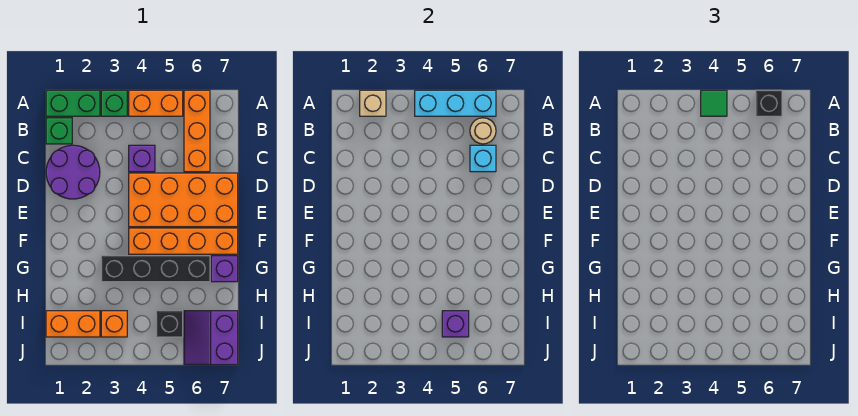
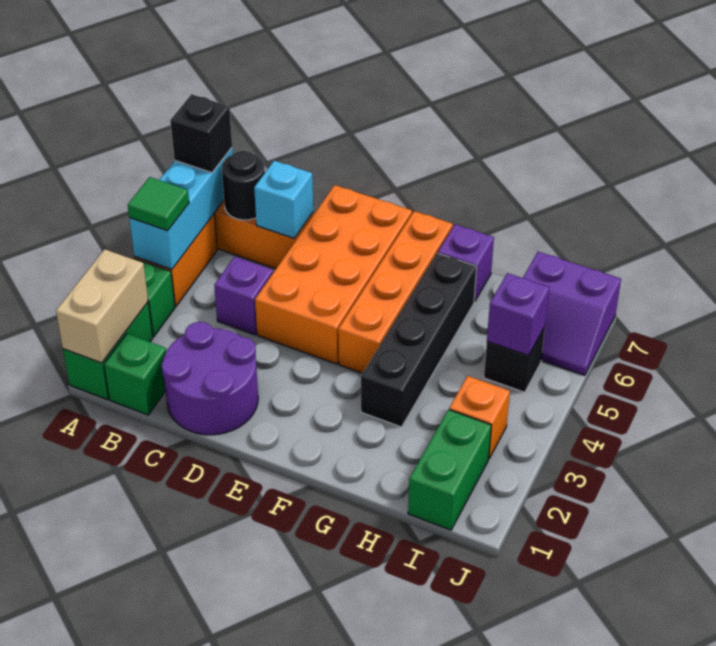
tan 1x1 brick [360,90,386,116] -> tan 1x2 brick [56,249,148,363]
tan 1x1 round brick [470,118,496,144] -> black 1x1 round brick [222,151,265,220]
orange 1x2 brick [46,311,100,337] -> green 1x2 brick [408,410,491,530]

